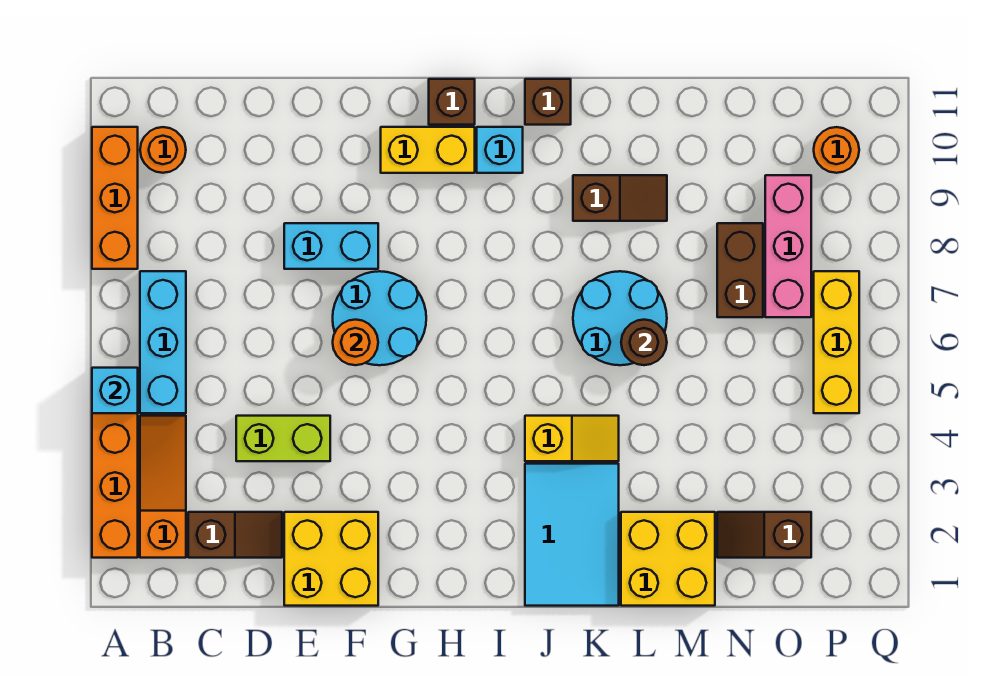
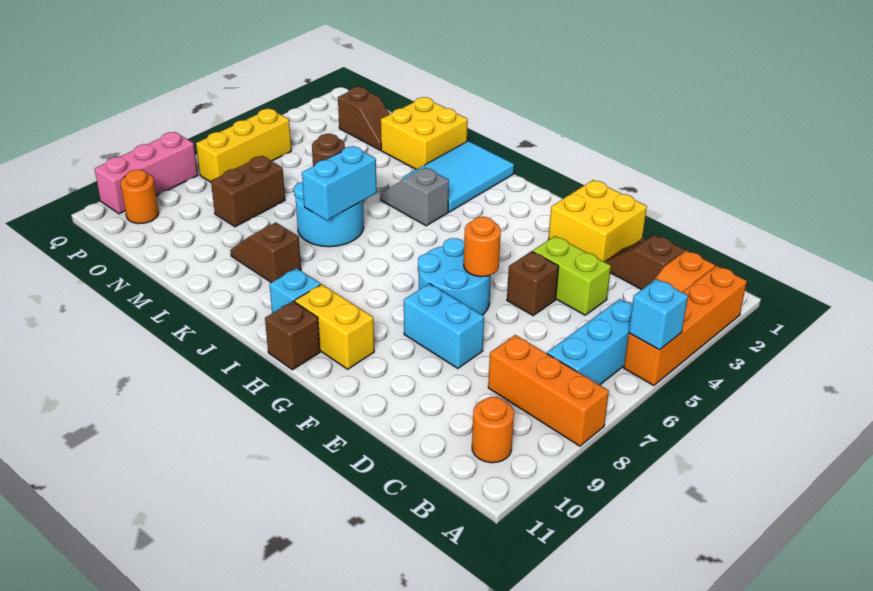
orange 1x3 brick [92,127,138,269] -> orange 1x3 brick turned to [488,335,609,446]
yellow 1x2 slope [525,416,619,461] -> grey 1x2 slope [380,167,449,226]
brown 1x1 brick [525,79,571,125] -> brown 1x1 brick moved to [507,251,559,316]
none -> cyan 1x2 brick [302,146,377,220]
pink 1x3 brick [765,175,811,317] -> pink 1x3 brick moved to [95,132,198,214]

